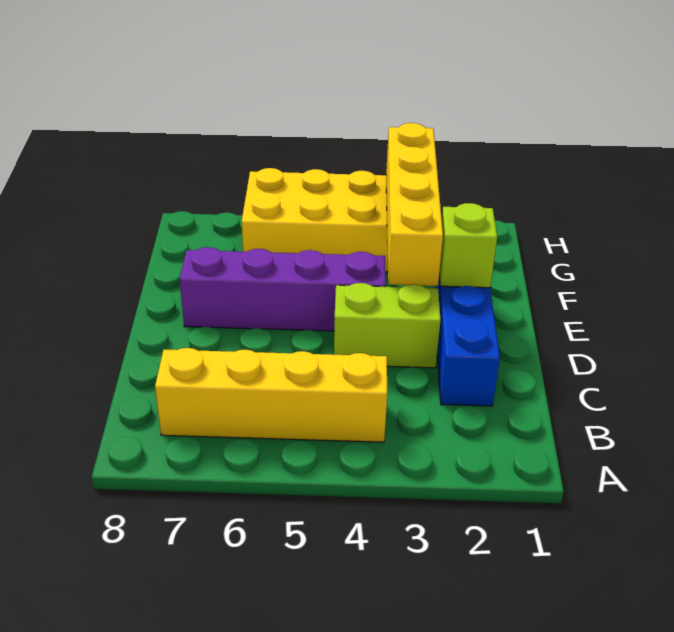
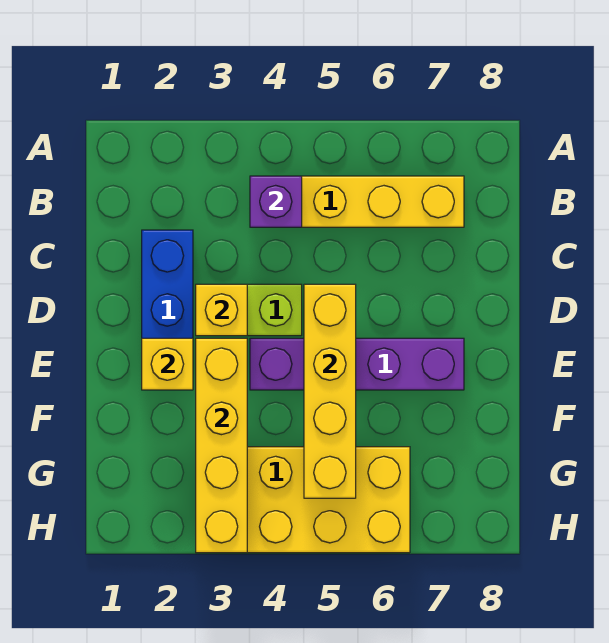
none -> purple 1x1 brick [250,176,302,227]
none -> yellow 1x1 brick [196,284,247,336]
none -> yellow 1x4 brick [304,284,356,498]
lime 1x1 brick [439,203,497,288] -> yellow 1x1 brick [142,338,193,390]

